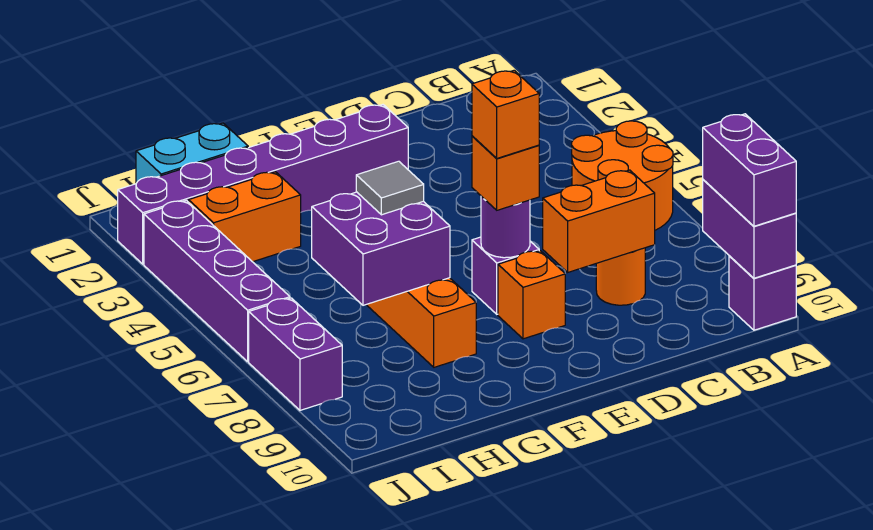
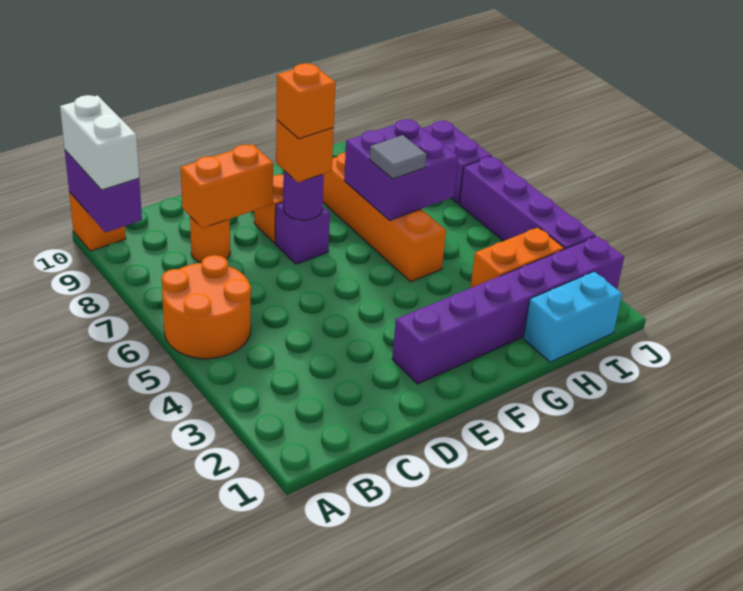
purple 1x2 brick [703,114,796,226] -> white 1x2 brick [60,95,139,190]
purple 1x1 brick [729,256,796,330] -> orange 1x1 brick [69,192,126,251]

